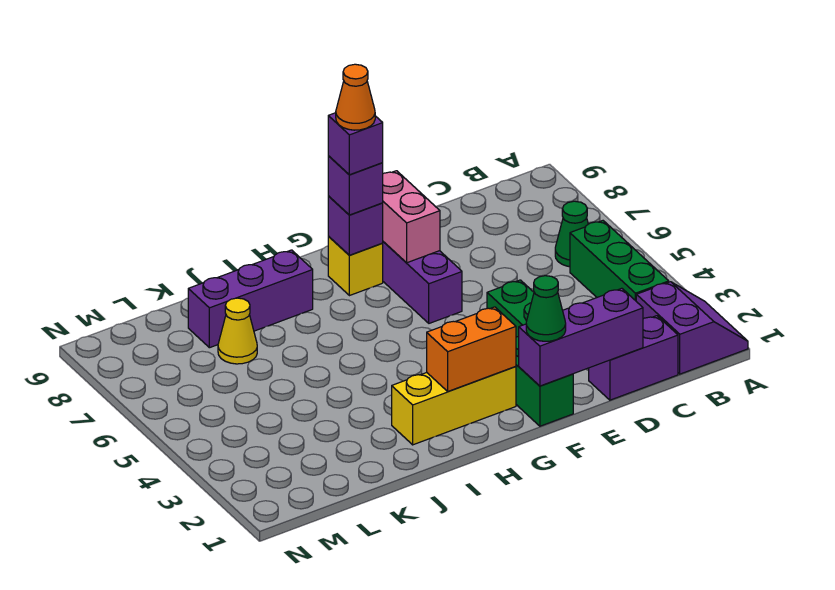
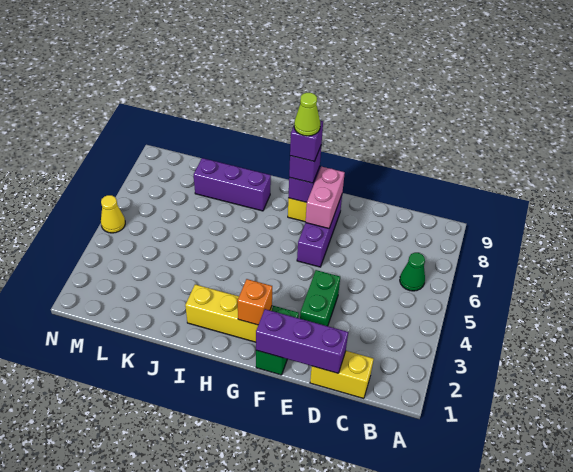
purple 2x2 slope [636,282,748,374] -> none
green 1x3 brick [570,221,669,301] -> none
purple 1x2 brick [589,316,678,400] -> yellow 1x2 brick [310,351,374,399]
green 1x1 cone [526,276,566,341] -> none
orange 1x2 brick [427,307,516,392] -> orange 1x1 brick [237,279,272,325]
orange 1x1 cone [336,64,375,130] -> lime 1x1 cone [294,93,320,136]
yellow 1x1 cone [218,298,257,364] -> yellow 1x1 cone moved to [101,195,125,233]

